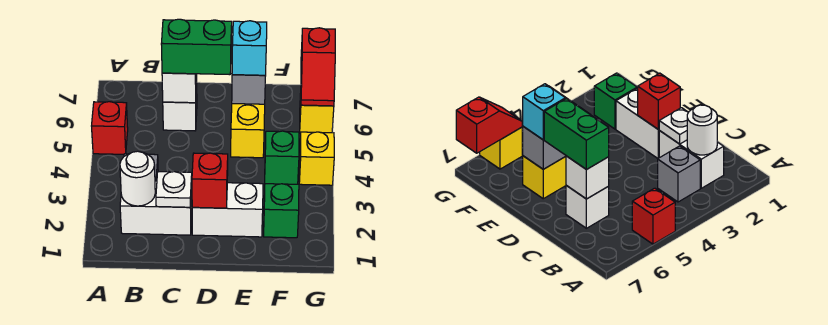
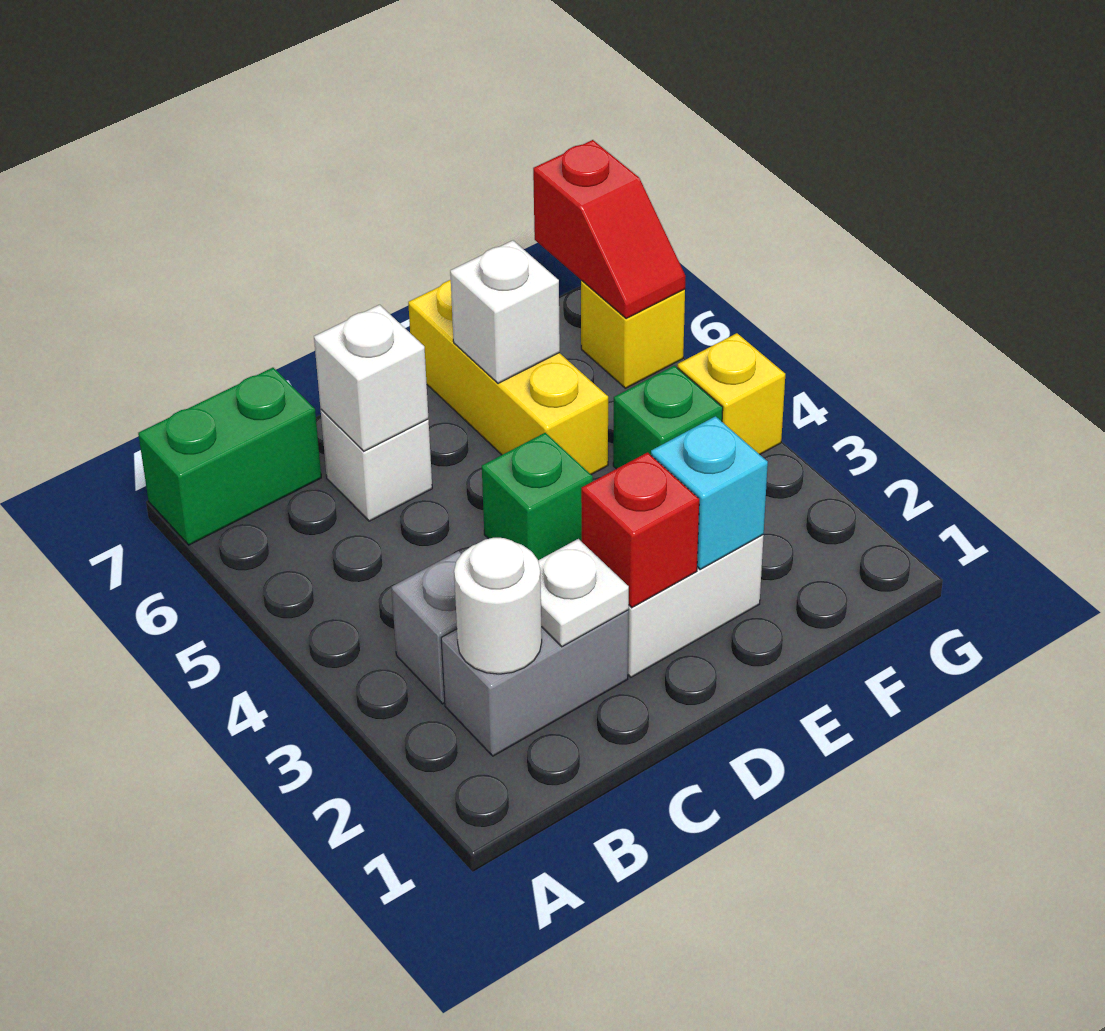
red 1x1 brick [92,102,128,154] -> none
white 1x2 brick [120,181,192,235] -> grey 1x2 brick [441,610,628,756]
green 1x2 brick [161,19,232,75] -> green 1x2 brick moved to [138,368,321,545]
yellow 1x2 brick [231,104,265,158] -> yellow 1x3 brick [408,280,608,474]
grey 1x1 brick [232,75,265,104] -> white 1x1 brick [450,240,560,383]
cyan 1x1 brick [232,21,267,75] -> cyan 1x1 brick moved to [651,416,768,570]
green 1x1 brick [264,184,299,238] -> green 1x1 brick moved to [482,433,593,560]

